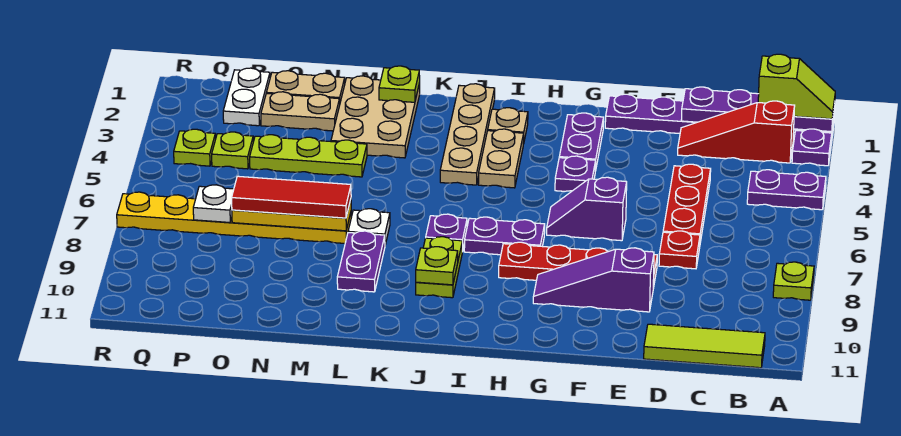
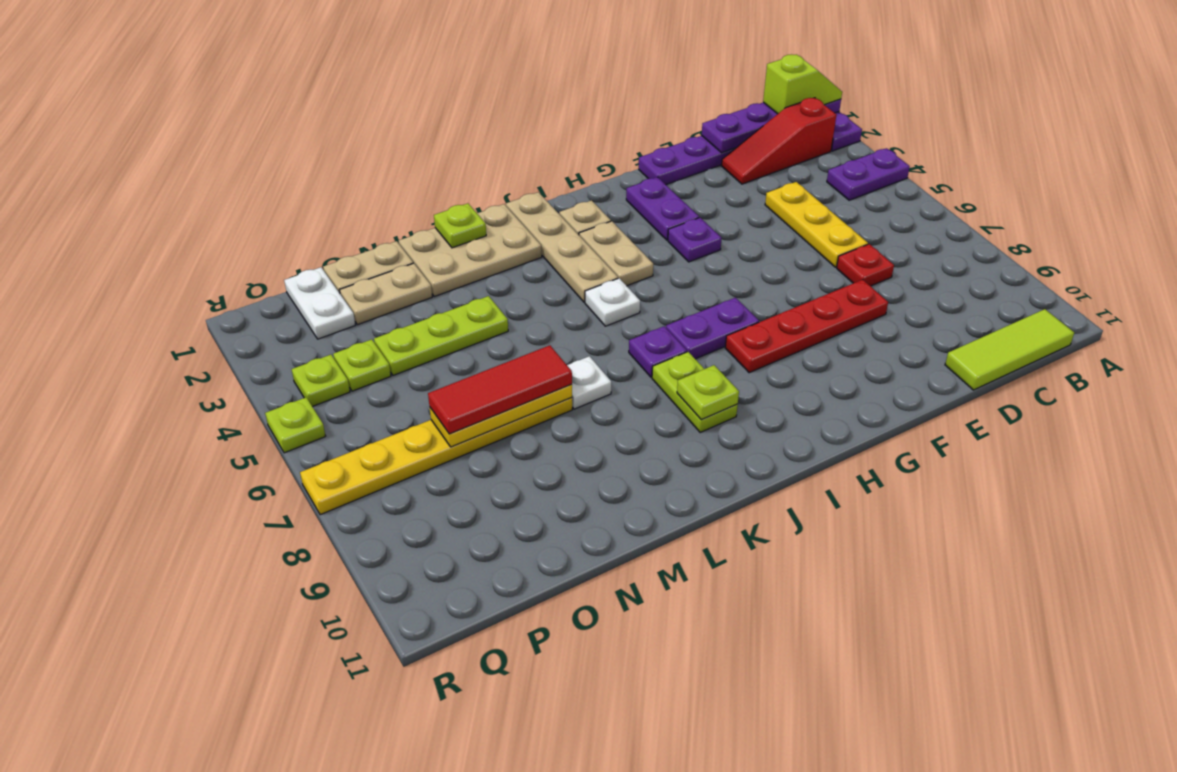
lime 1x1 plate [773,262,814,300] -> lime 1x1 plate moved to [265,397,325,453]
red 1x3 plate [663,164,711,242] -> yellow 1x3 plate [765,182,868,267]
purple 1x3 slope [533,248,654,312] -> none
purple 1x2 slope [547,177,627,241] -> none
tan 2x3 plate [331,76,420,158] -> tan 2x3 plate turned to [399,204,542,297]
purple 1x2 plate [337,231,385,292] -> none
white 1x1 plate [193,185,234,222] -> white 1x1 plate moved to [585,278,640,326]

